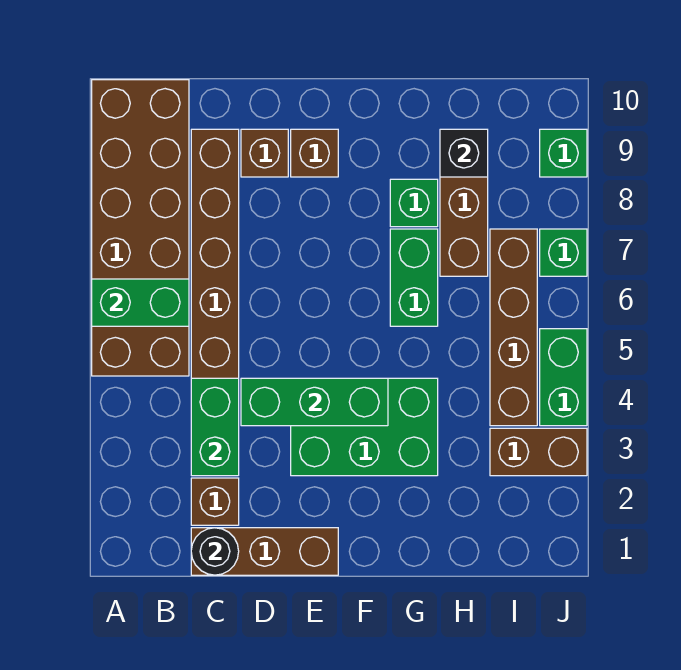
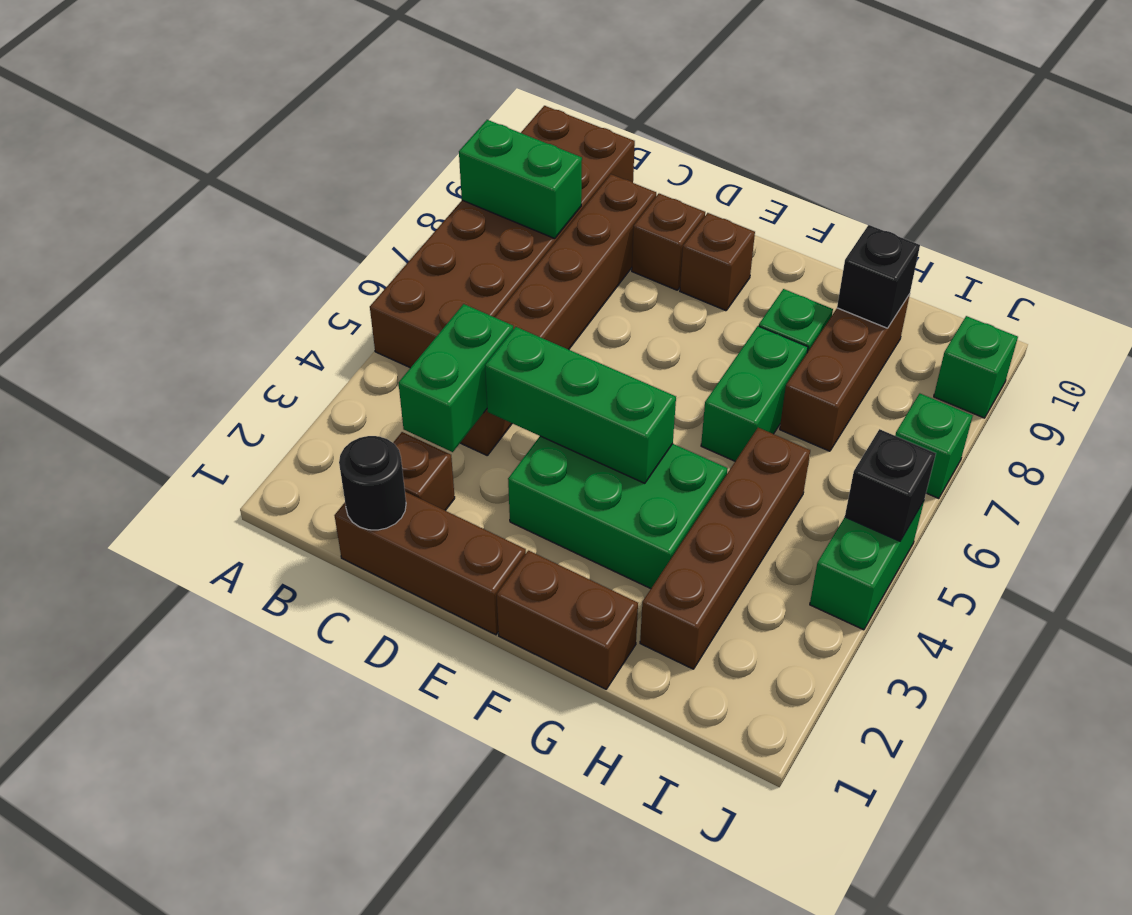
green 1x2 brick [92,279,189,326] -> green 1x2 brick moved to [459,120,582,239]
brown 1x2 brick [490,428,587,476] -> brown 1x2 brick moved to [497,551,638,689]
brown 1x4 brick [490,229,537,426] -> brown 1x4 brick moved to [640,428,810,669]
none -> black 1x1 brick [845,429,936,541]

